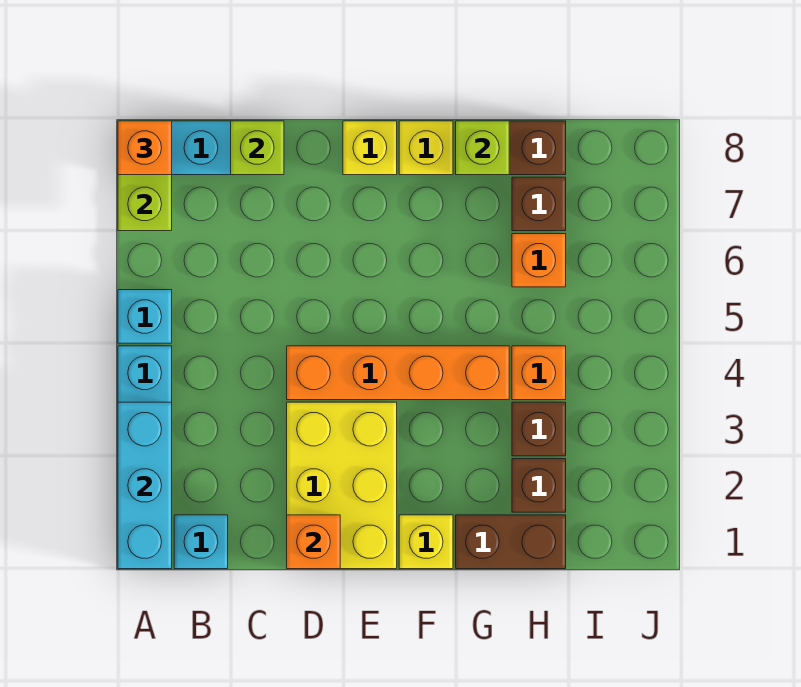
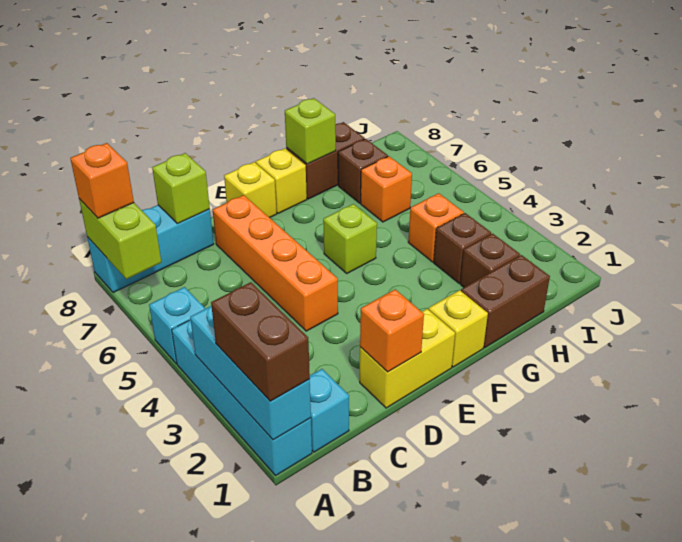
none -> brown 1x2 brick [211,282,310,401]
yellow 2x3 brick [287,402,397,569] -> yellow 1x2 brick [360,309,455,408]
orange 1x4 brick [287,346,509,400] -> orange 1x4 brick turned to [213,195,338,331]
none -> lime 1x1 brick [323,204,377,273]

